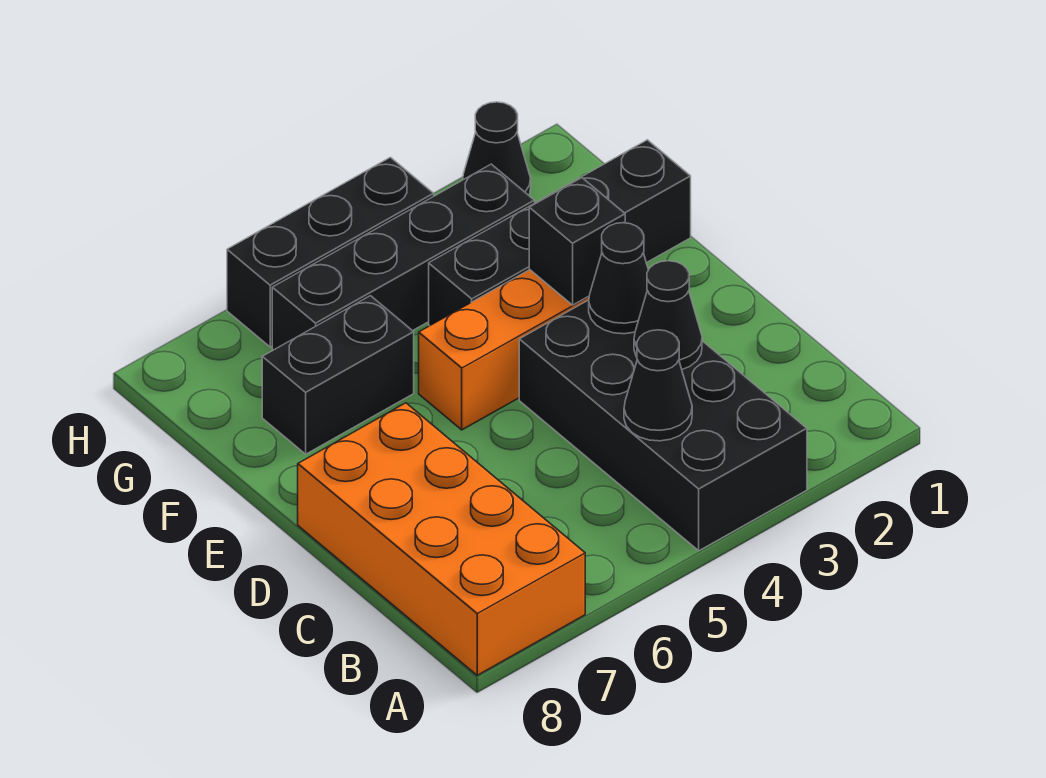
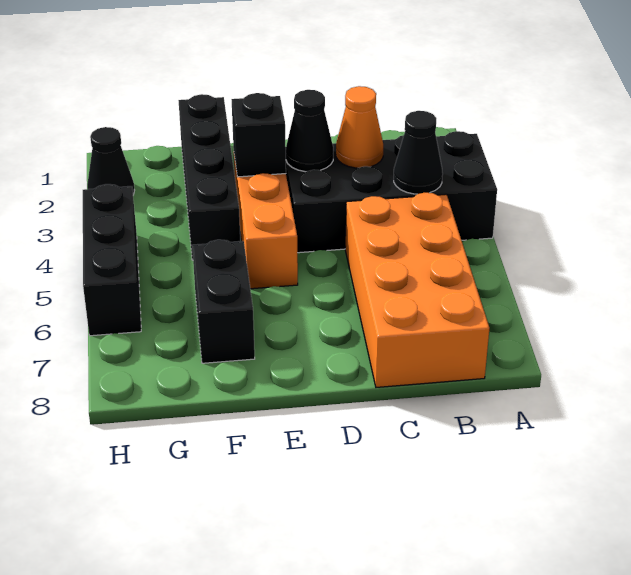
orange 2x4 brick [298,403,585,675] -> orange 2x4 brick turned to [345,193,489,387]
black 1x1 cone [634,261,702,369] -> orange 1x1 cone [336,86,383,168]
black 1x4 brick [272,164,535,350] -> none

